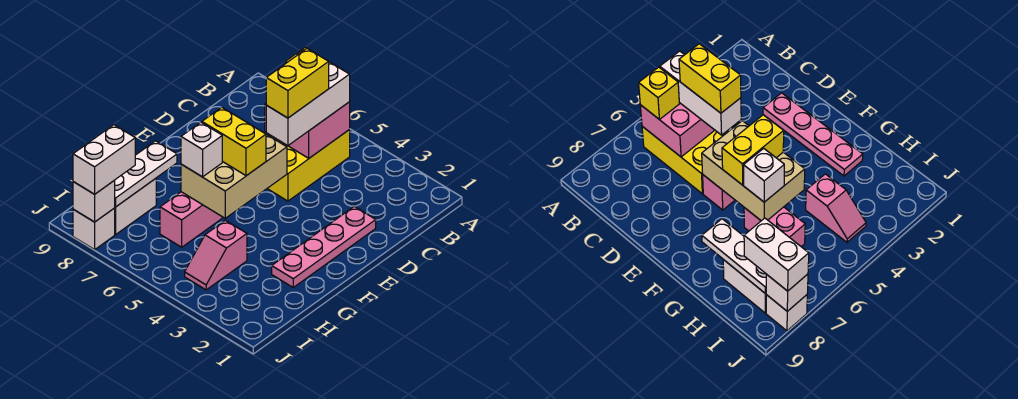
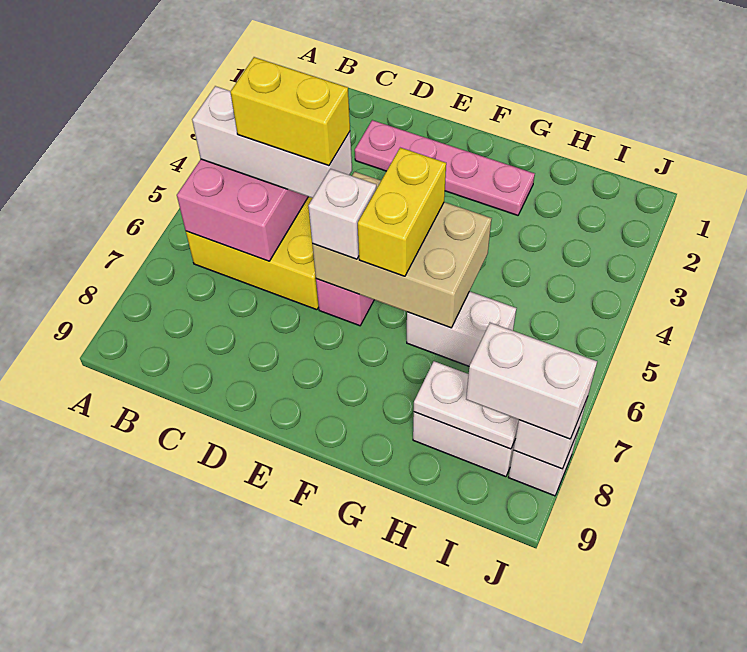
yellow 1x1 brick [639,67,679,119] -> none
pink 1x2 brick [160,192,222,247] -> white 1x2 brick [407,291,516,366]
white 1x1 brick [181,122,222,177] -> white 1x1 brick moved to [308,169,376,259]
white 1x3 plate [114,141,177,207] -> white 1x2 plate [414,361,519,449]
pink 1x2 slope [185,220,247,290] -> none

